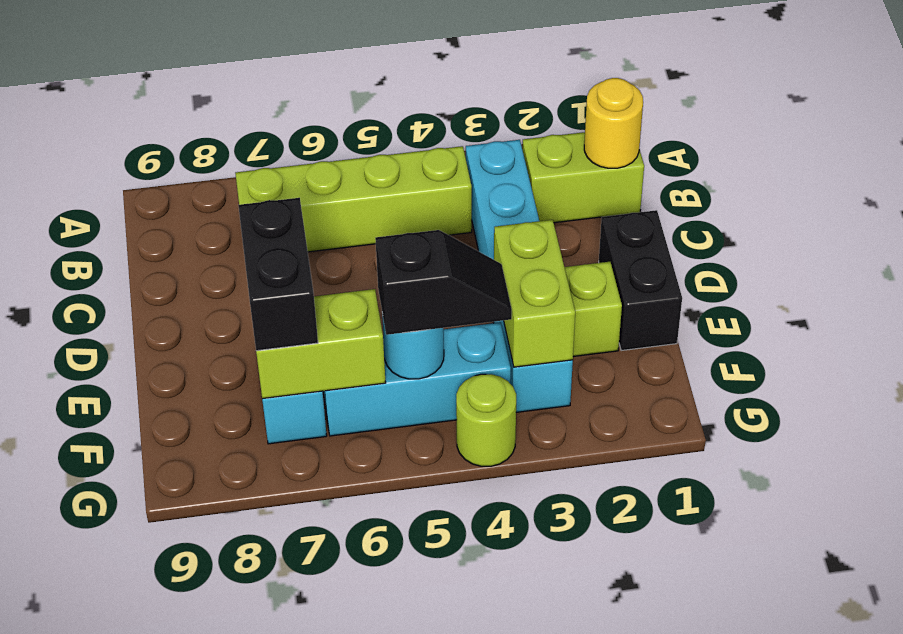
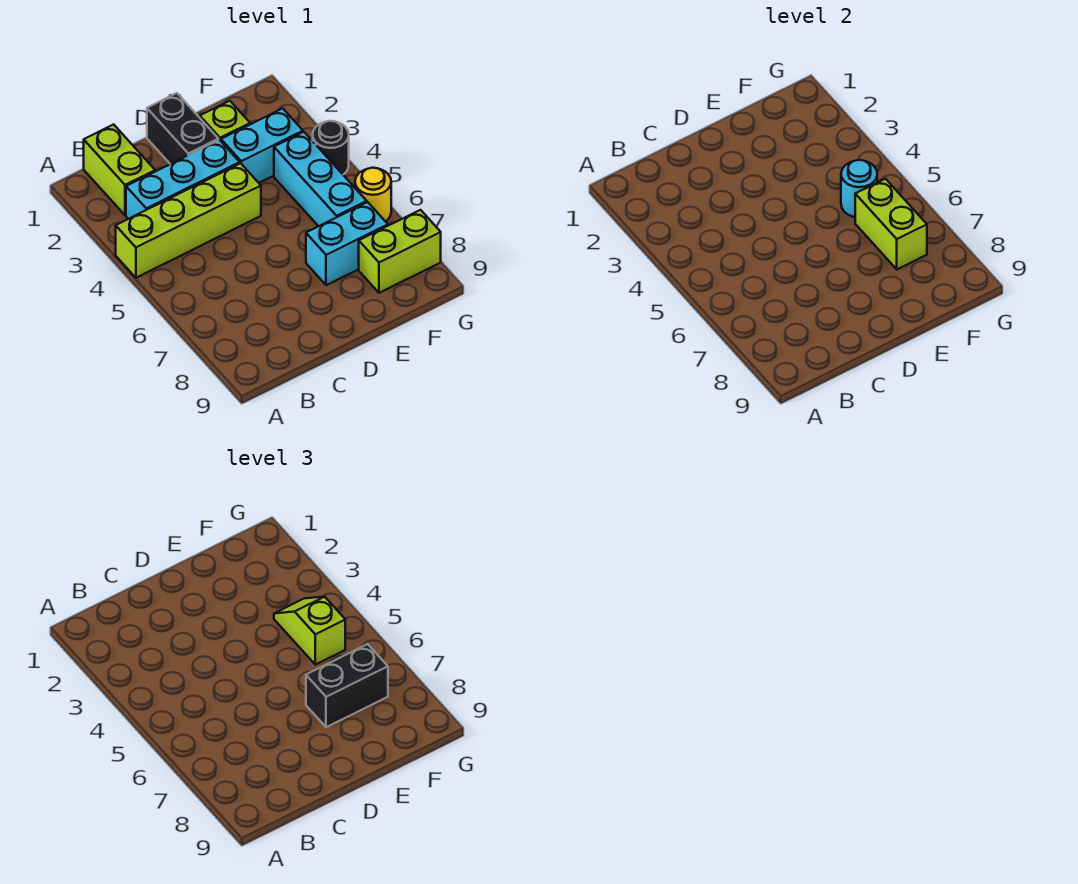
yellow 1x1 round brick [584,78,643,168] -> yellow 1x1 round brick moved to [355,168,391,222]
lime 1x4 brick [235,146,472,252] -> lime 1x4 brick turned to [116,163,261,278]
black 1x2 brick [599,210,682,351] -> black 1x2 brick turned to [147,93,218,164]
lime 1x2 brick [494,220,575,367] -> lime 1x2 brick moved to [359,210,441,293]
black 1x2 slope [375,230,512,335] -> lime 1x2 slope [274,597,345,665]
lime 1x1 round brick [456,374,516,466] -> black 1x1 round brick [313,121,349,174]

